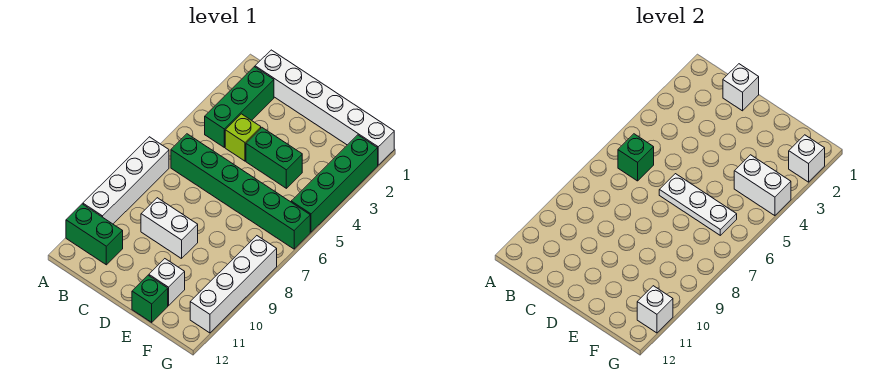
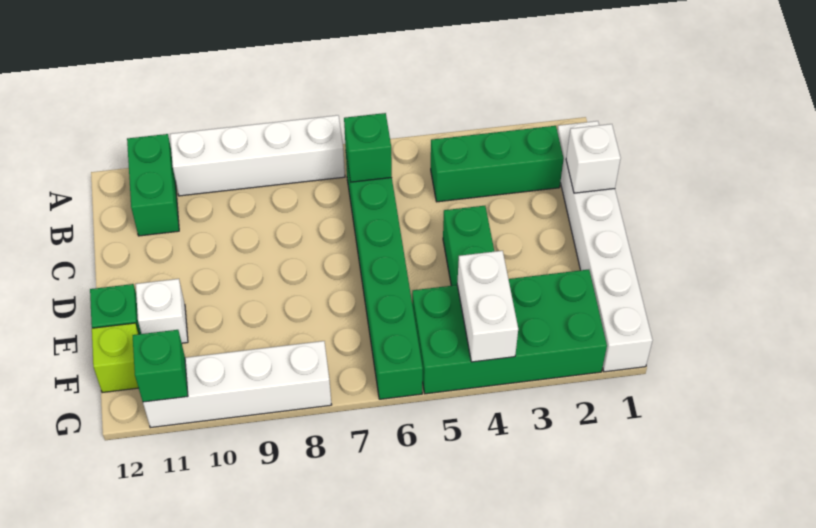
lime 1x1 brick [225,114,261,161] -> lime 1x1 brick moved to [92,323,139,393]
white 1x2 brick [141,198,198,259] -> none
white 1x3 plate [659,174,737,235] -> none
green 1x4 brick [291,135,378,232] -> green 2x4 brick [412,270,607,394]
white 1x1 brick [789,135,825,182] -> none
white 1x1 brick [637,286,673,333] -> green 1x1 brick [133,330,188,402]

